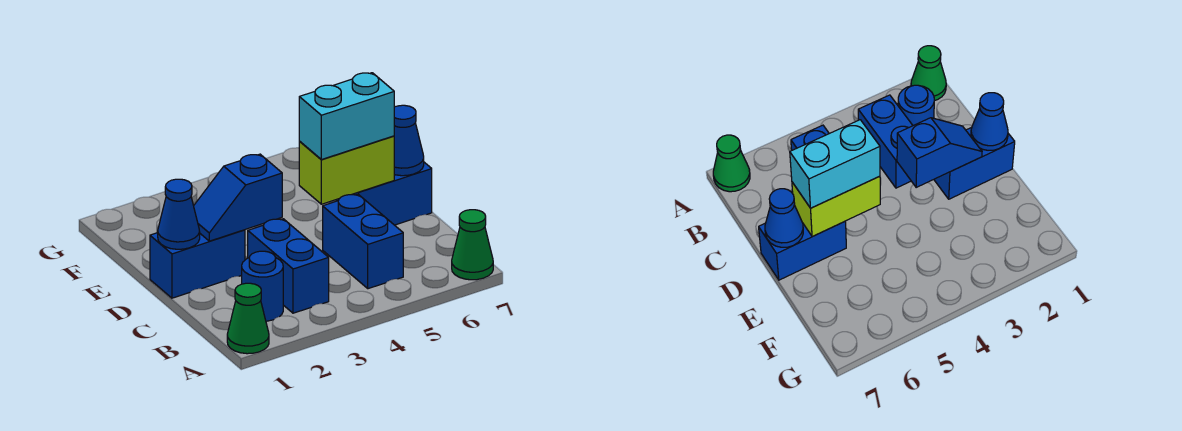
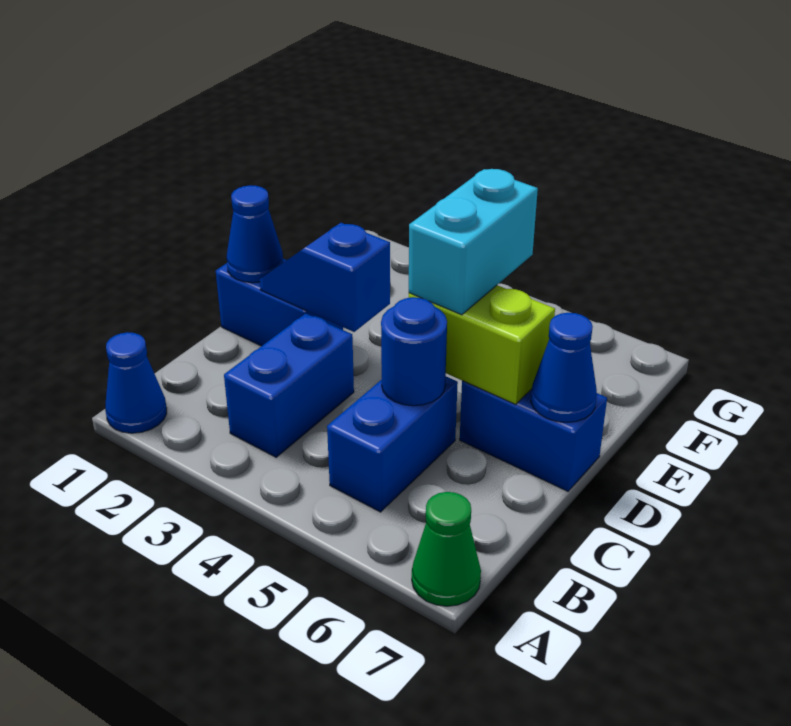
green 1x1 cone [227,283,269,354] -> blue 1x1 cone [105,332,167,433]
blue 1x1 round brick [242,251,283,321] -> blue 1x1 round brick moved to [381,297,447,406]
cyan 1x2 brick [299,73,394,160] -> cyan 1x2 brick turned to [409,169,538,315]

